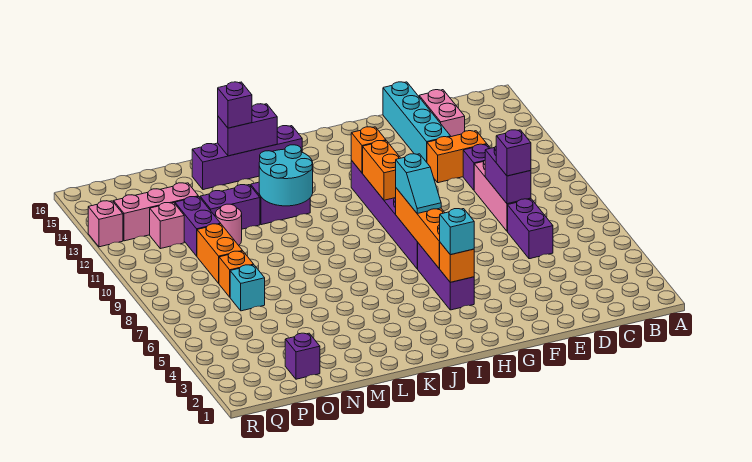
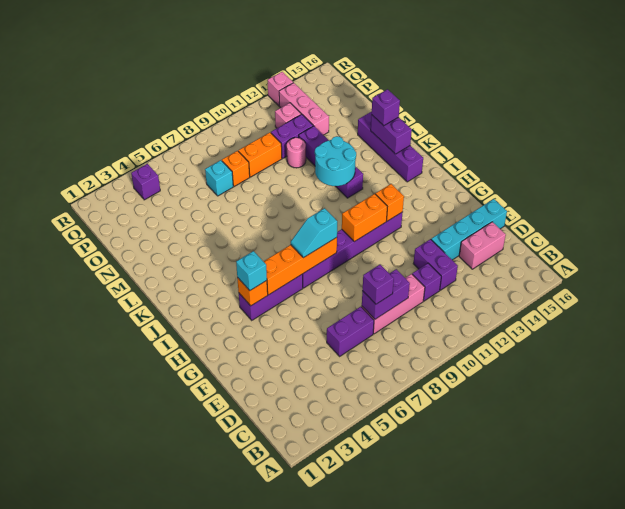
orange 1x2 brick [427,131,486,183] -> purple 1x2 brick [413,239,458,290]
purple 1x1 brick [285,333,320,379] -> purple 1x1 brick moved to [131,164,160,200]

